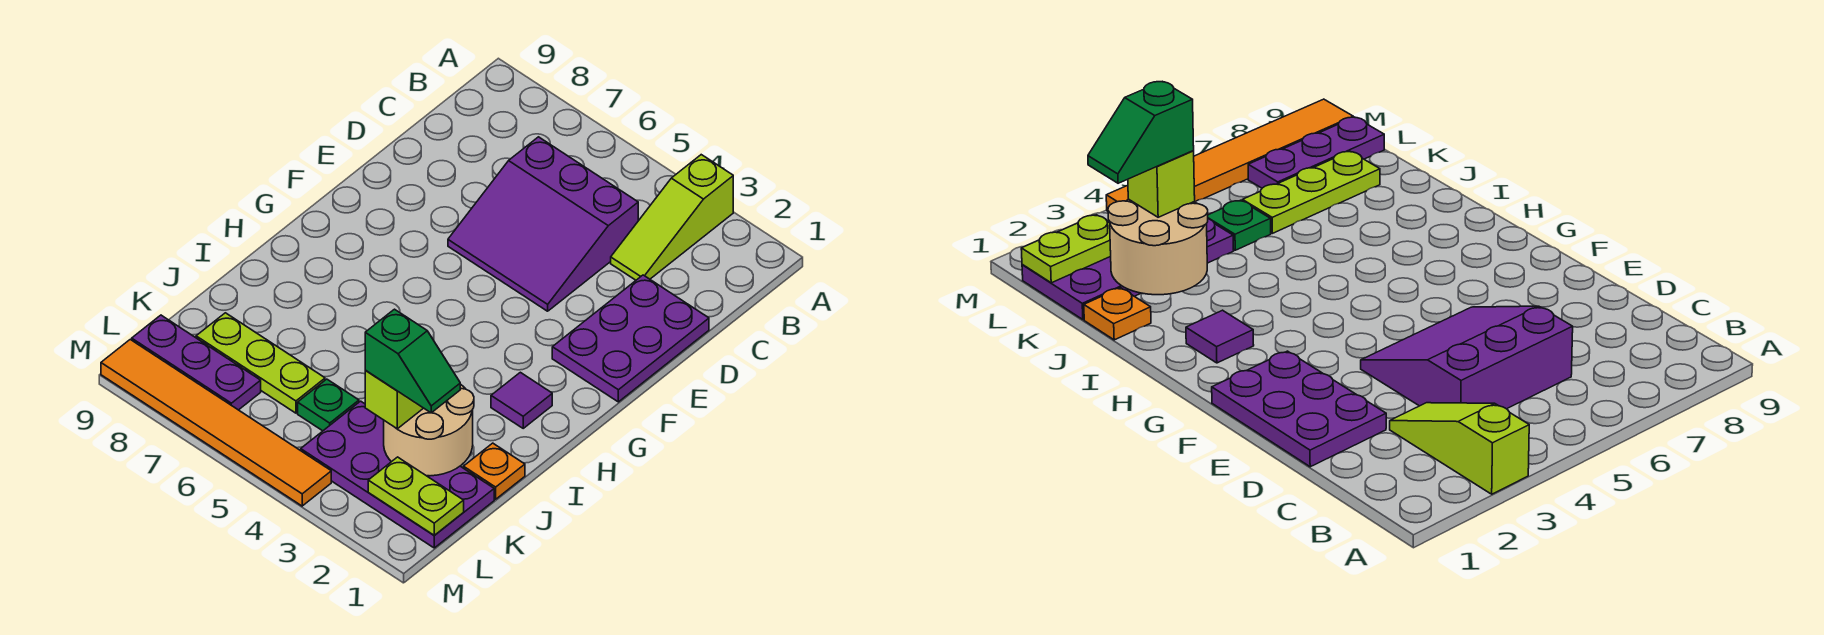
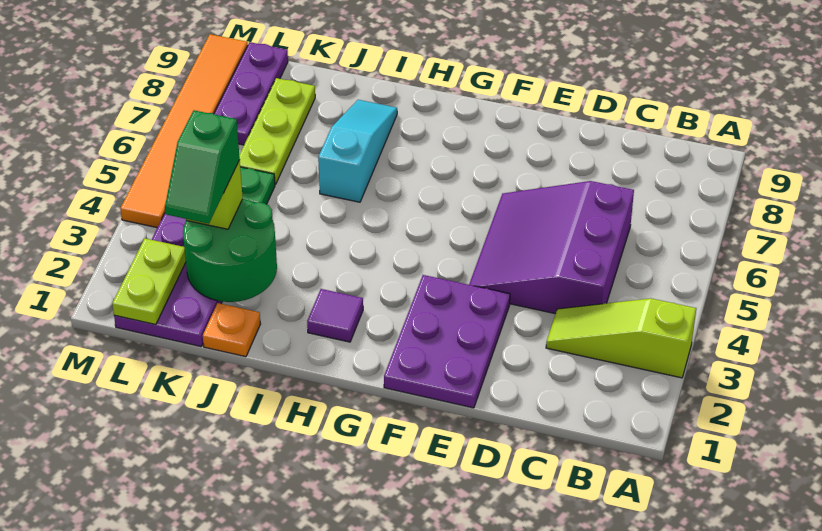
purple 2x3 plate [552,275,709,402] -> purple 2x3 plate turned to [384,275,510,408]
none -> cyan 1x3 slope [318,100,397,202]
tan 2x2 round brick [384,384,474,476] -> green 2x2 round brick [183,199,277,302]

